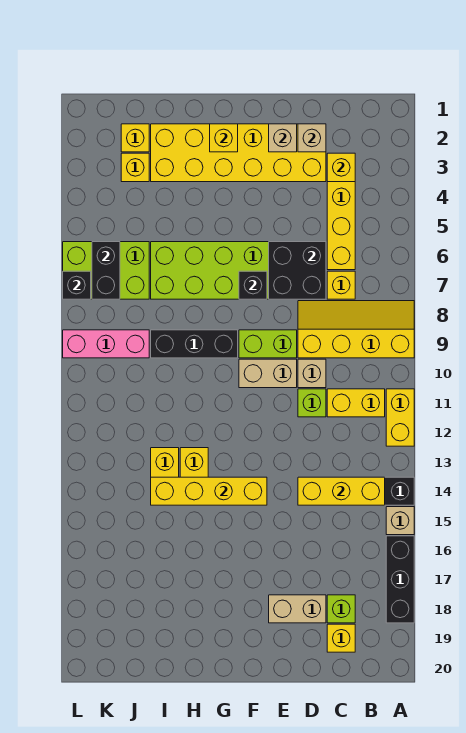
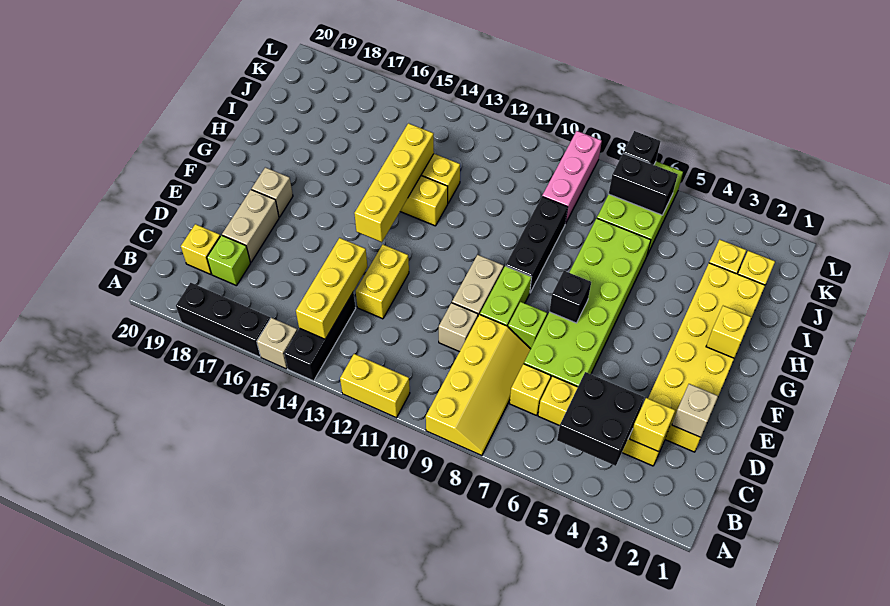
yellow 1x2 brick [327,389,385,417] -> yellow 1x2 brick moved to [356,245,409,319]
black 2x2 brick [269,242,326,299] -> black 2x2 brick moved to [557,372,644,466]
lime 1x1 brick [298,389,326,417] -> lime 1x1 brick moved to [508,302,547,349]
tan 1x1 brick [269,124,297,152] -> tan 1x1 brick moved to [252,167,293,217]

